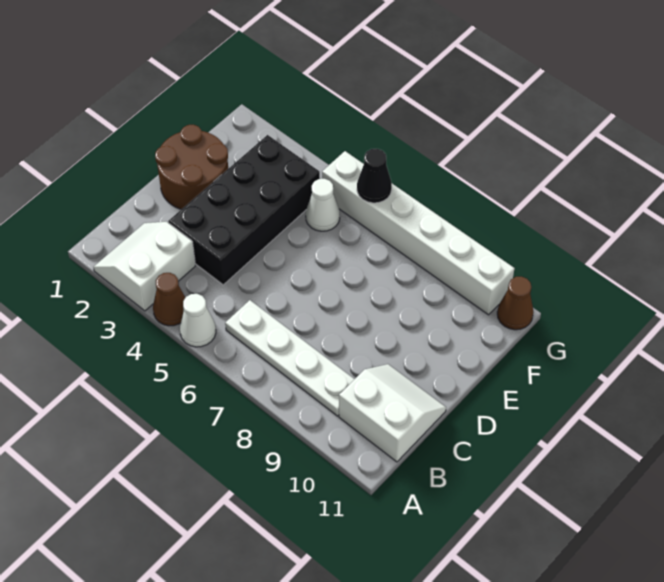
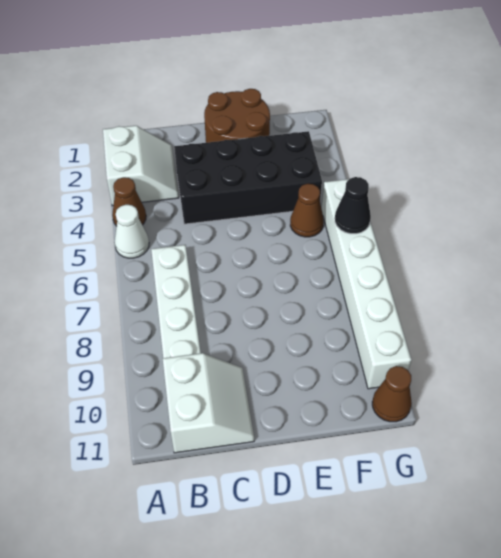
white 2x2 slope [93,222,195,311] -> white 2x2 slope turned to [103,126,179,206]
white 1x1 cone [306,179,340,231] -> brown 1x1 cone [290,184,324,237]

